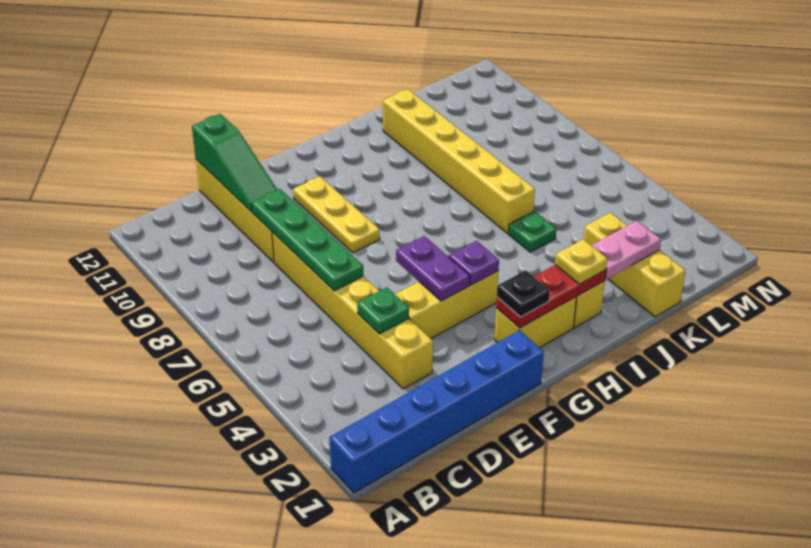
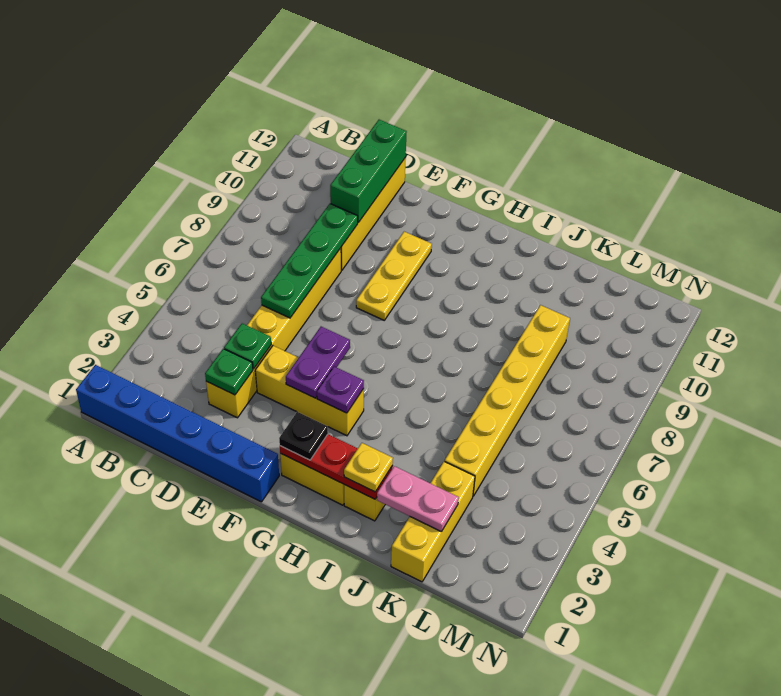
green 1x3 slope [192,114,277,211] -> green 1x3 brick [330,120,407,223]
green 1x1 plate [508,211,556,252] -> green 1x1 plate moved to [205,349,253,395]
yellow 1x6 brick [383,89,535,233] -> yellow 1x6 brick moved to [445,305,570,496]

